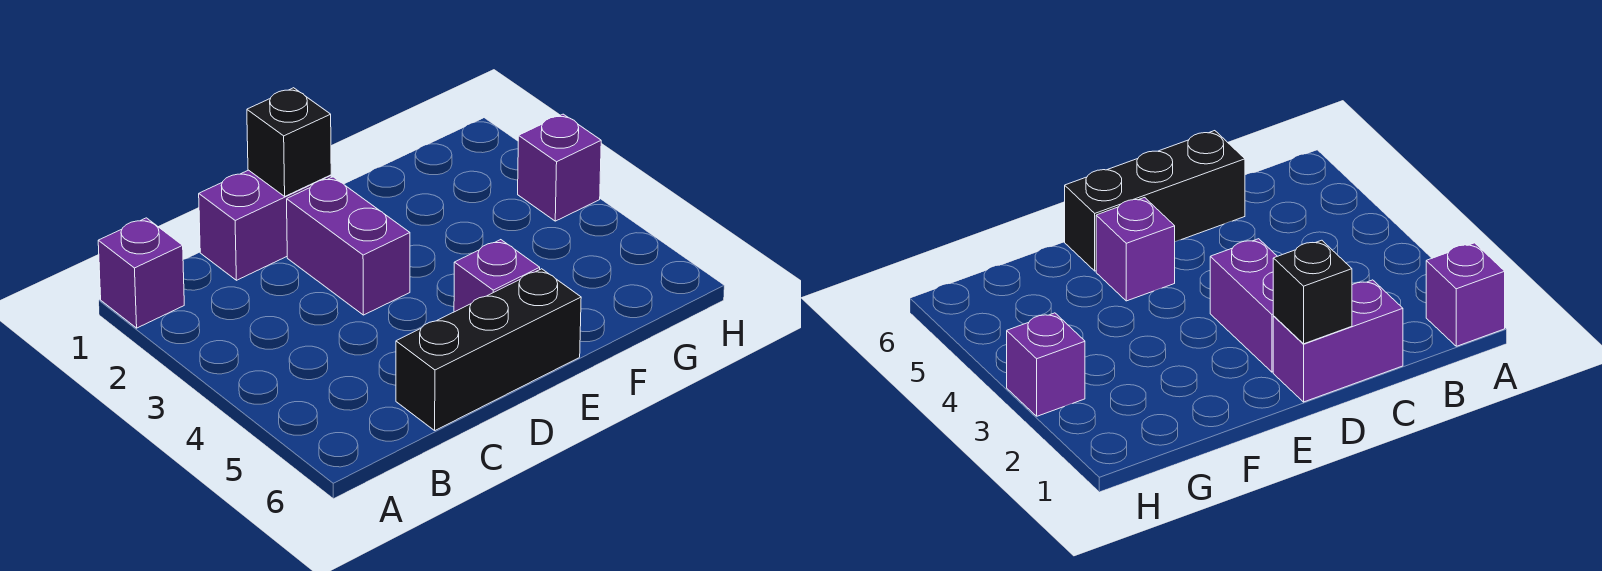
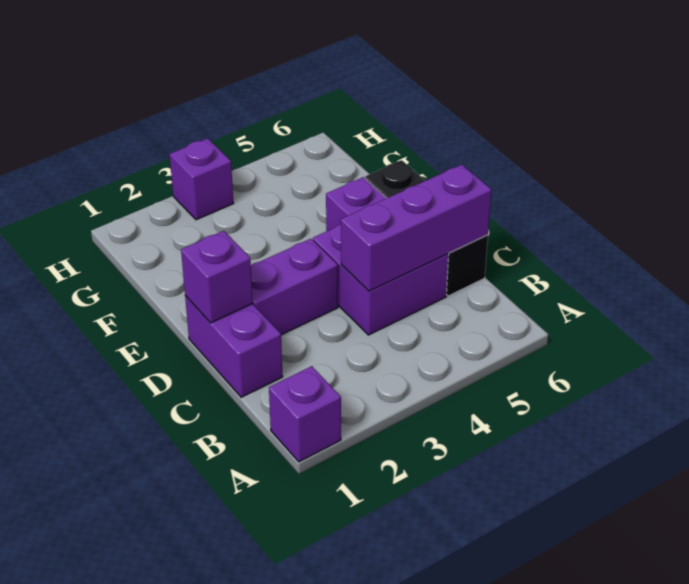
none -> purple 2x2 brick [313,225,449,335]
none -> purple 1x3 brick [341,165,491,291]
black 1x1 brick [247,88,331,196] -> purple 1x1 brick [181,231,253,323]

